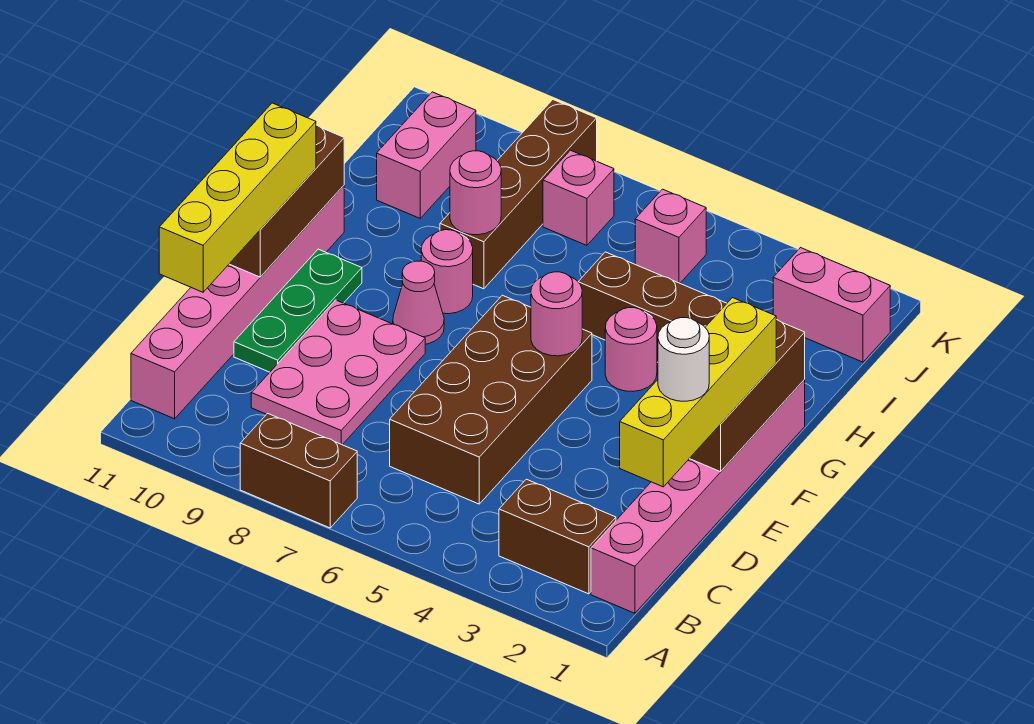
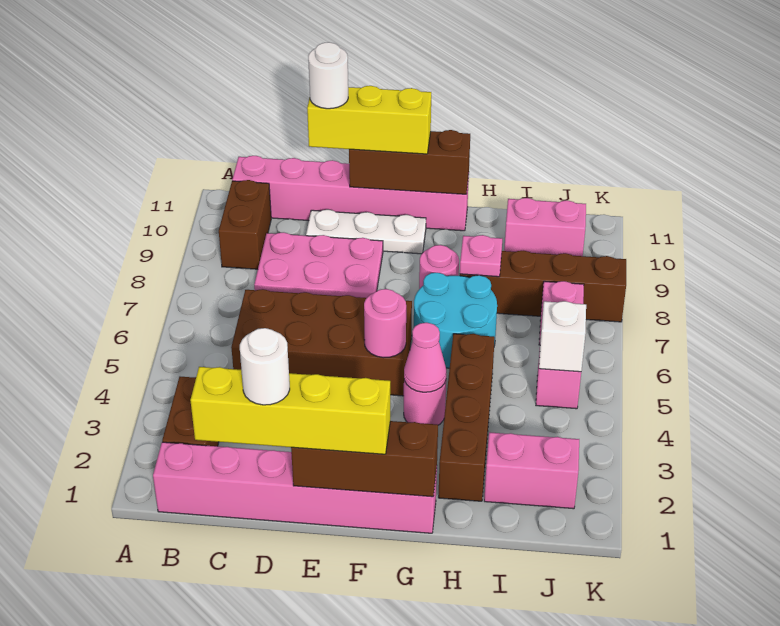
brown 1x2 brick [240,413,357,528] -> brown 1x2 brick moved to [219,180,271,269]
yellow 1x4 brick [159,103,316,292] -> yellow 1x3 brick [307,86,431,154]
green 1x3 plate [234,249,362,372] -> white 1x3 plate [306,210,426,254]
none -> white 1x1 round brick [308,42,348,109]
pink 1x1 cone [393,261,444,344] -> pink 1x1 cone moved to [404,323,446,392]
none -> cyan 2x2 round brick [414,273,497,368]
pink 1x1 round brick [450,151,501,235] -> pink 1x1 plate [460,235,502,277]
pink 1x2 brick [773,248,890,362] -> pink 1x2 brick turned to [484,432,579,509]
none -> white 1x1 brick [539,301,586,372]

